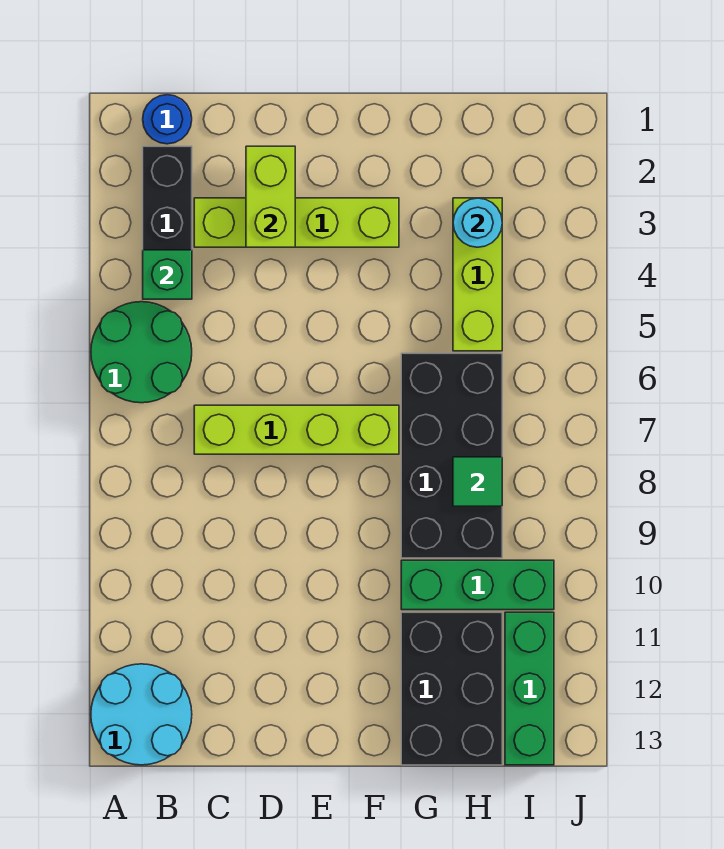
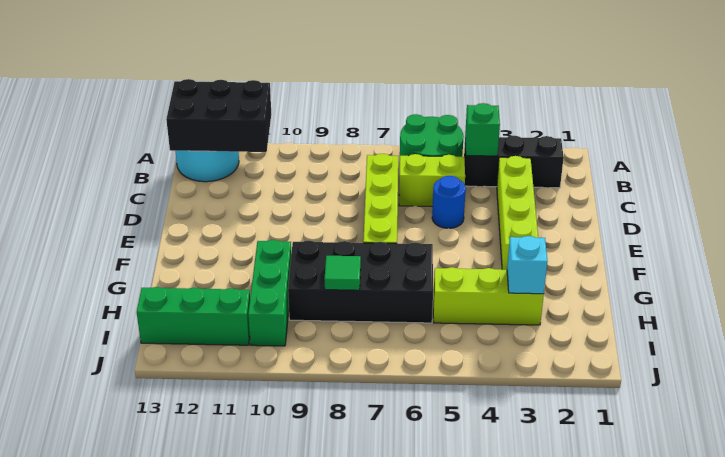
blue 1x1 round brick [143,95,192,144] -> blue 1x1 round brick moved to [432,176,466,228]
lime 1x2 brick [246,146,295,247] -> lime 1x2 brick moved to [399,154,465,207]
black 2x3 brick [401,612,502,765] -> black 2x3 brick moved to [166,79,271,152]
cyan 1x1 round brick [453,198,502,247] -> cyan 1x1 brick [507,236,547,294]

